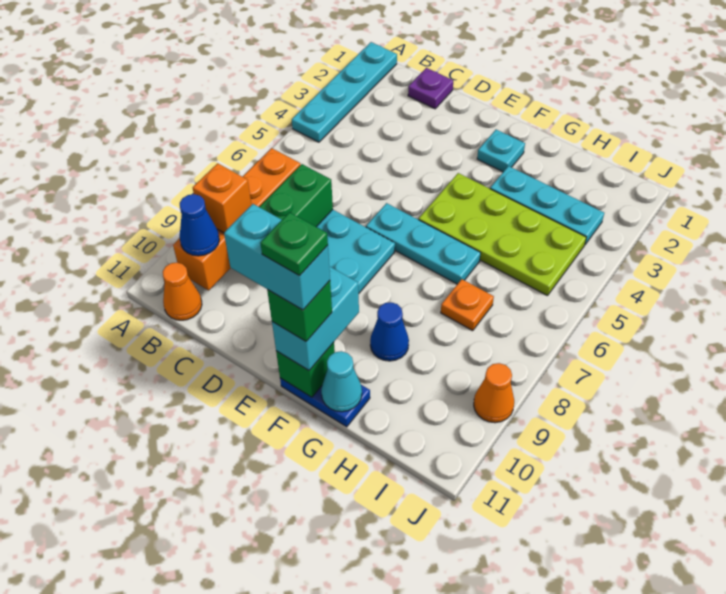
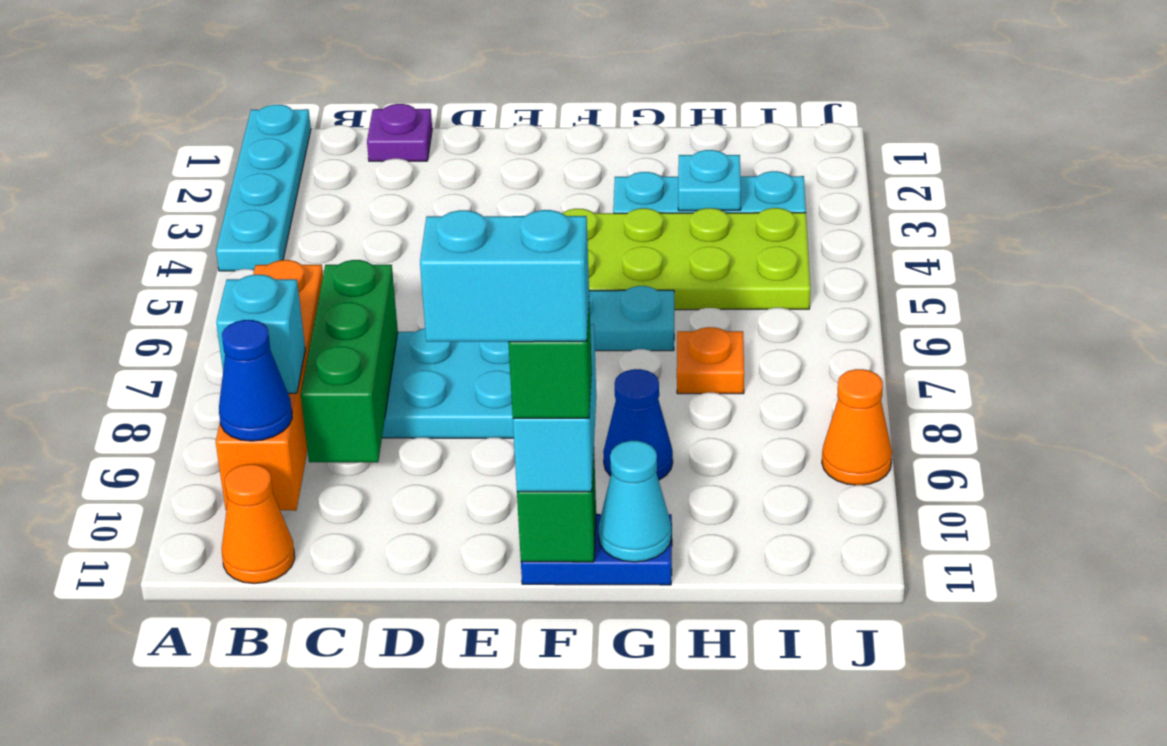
orange 1x1 brick [193,163,251,233] -> cyan 1x1 brick [216,275,305,393]
cyan 1x1 plate [477,130,525,172] -> cyan 1x1 plate moved to [678,150,741,211]
green 1x1 plate [261,212,328,276] -> none

